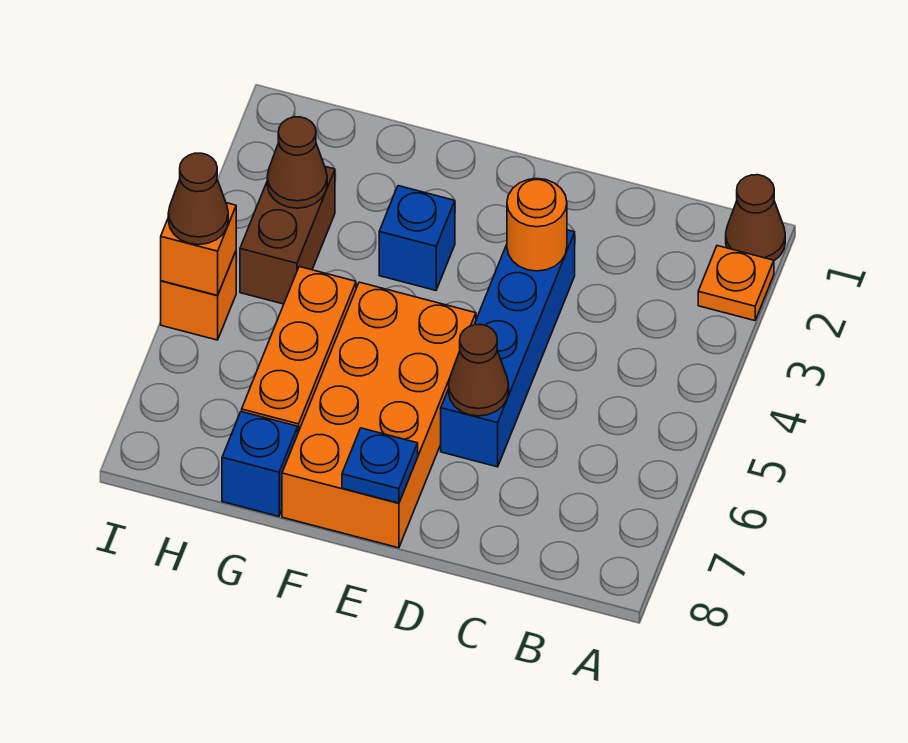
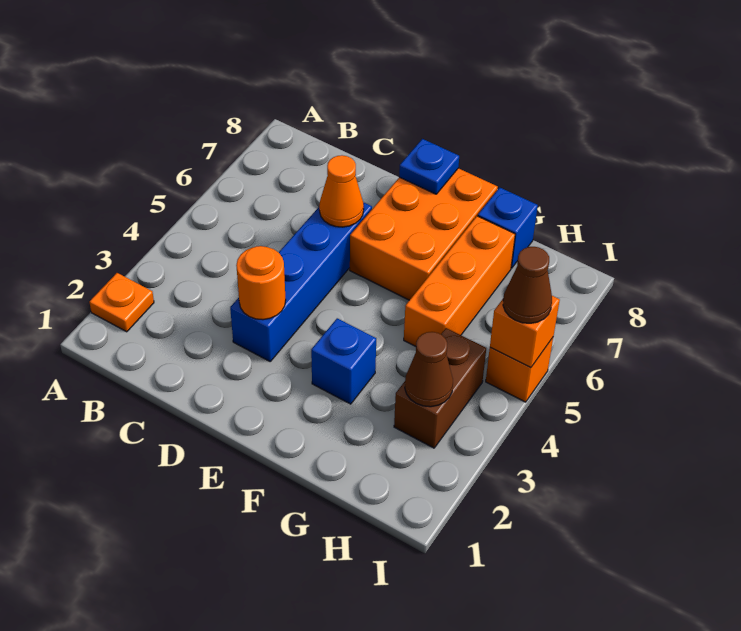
brown 1x1 cone [726,175,785,260] -> none
brown 1x1 cone [449,325,509,416] -> orange 1x1 cone [319,155,364,227]
orange 2x4 brick [282,282,476,548] -> orange 2x3 brick [350,168,498,300]

